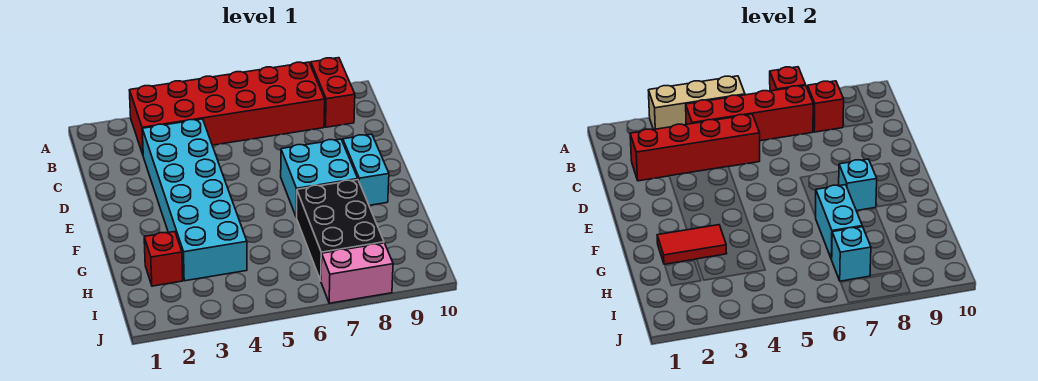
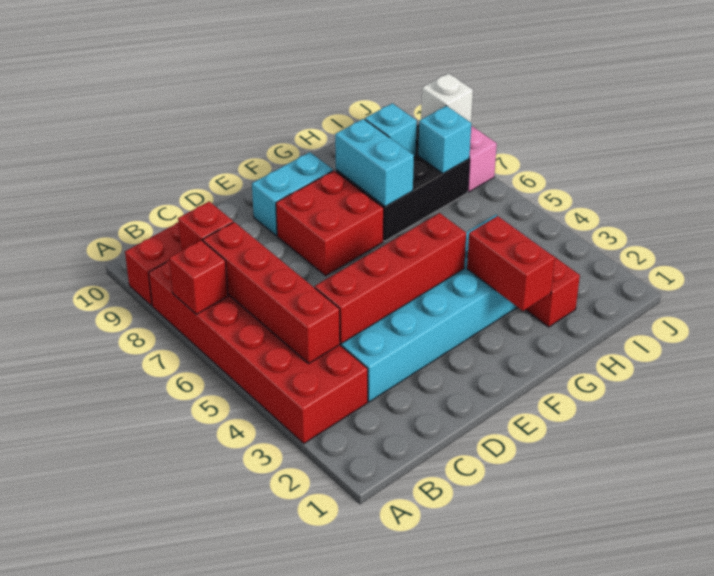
tan 1x3 brick [648,76,745,130] -> none
red 1x4 brick [630,114,760,181] -> red 1x4 brick turned to [315,213,466,344]
cyan 2x2 brick [281,139,358,217] -> red 2x2 brick [276,171,384,276]
cyan 1x1 brick [839,159,877,211] -> cyan 1x1 brick moved to [365,103,417,157]
red 1x2 tile [657,225,727,264] -> red 1x2 brick [467,216,555,311]
cyan 1x2 brick [815,185,862,259] -> cyan 1x2 brick turned to [335,119,414,207]
none -> white 1x1 brick [421,73,473,122]

